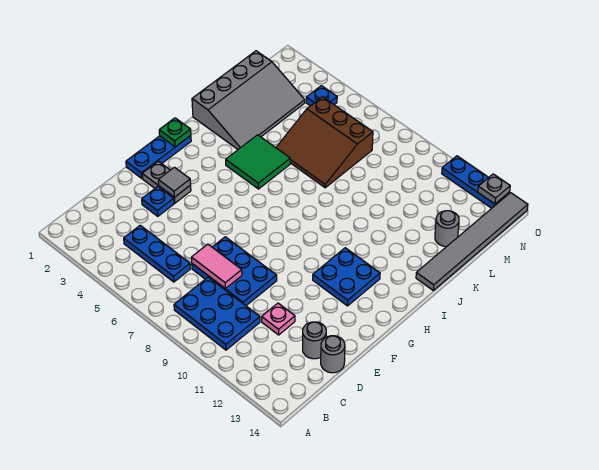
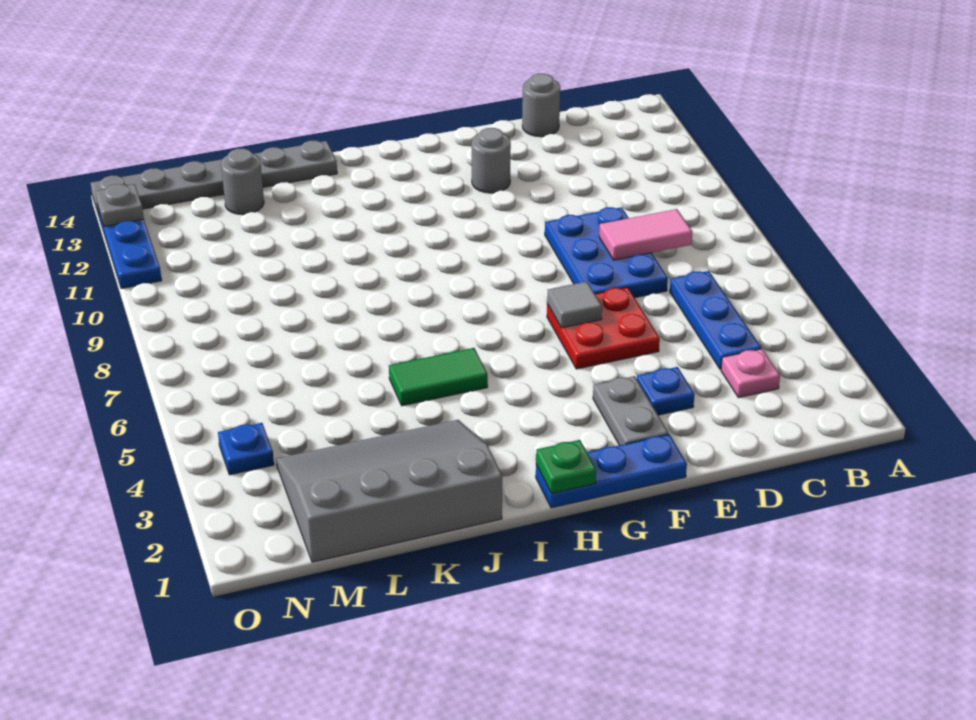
blue 2x3 plate [174,277,260,350] -> none
pink 1x2 tile [191,244,242,289] -> pink 1x2 tile turned to [599,209,693,260]
pink 1x1 plate [262,303,295,335] -> pink 1x1 plate moved to [721,349,780,398]
grey 1x1 round brick [303,322,326,359] -> grey 1x1 round brick moved to [472,128,511,193]
none -> red 2x2 plate [547,287,660,369]
grey 1x1 tile [158,167,191,197] -> grey 1x1 tile moved to [547,282,602,328]
blue 2x2 plate [313,248,380,306] -> none
green 2x2 tile [226,135,290,189] -> green 1x2 tile [389,348,488,406]
grey 1x6 tile [416,193,528,290] -> grey 1x6 plate [91,140,337,215]
brown 3x3 slope [276,97,373,188] -> none

